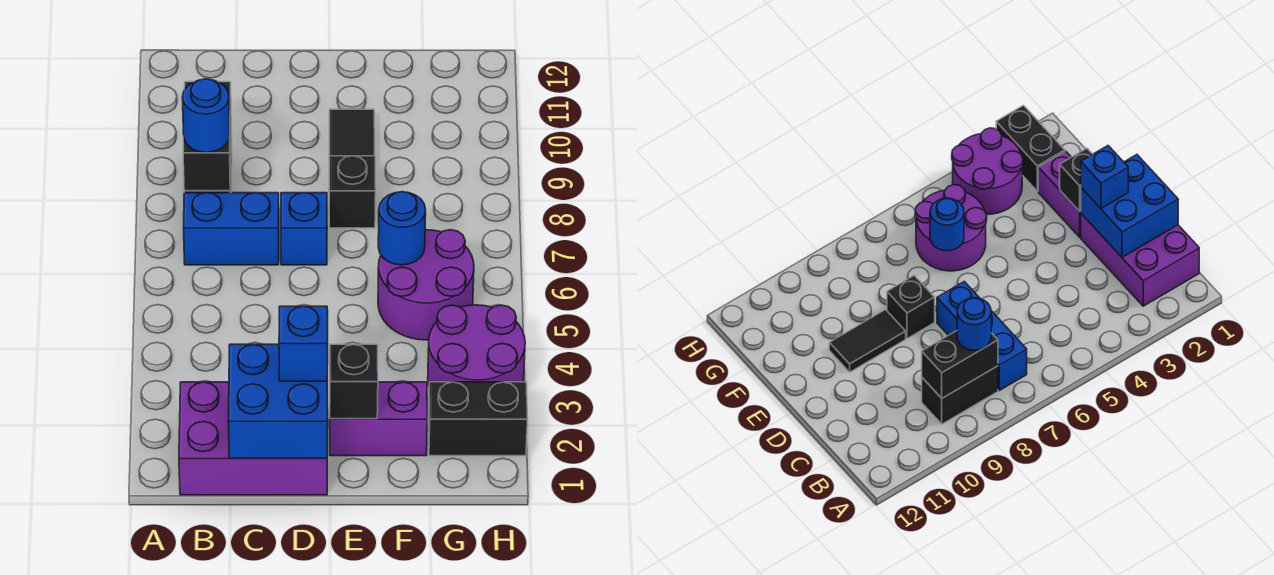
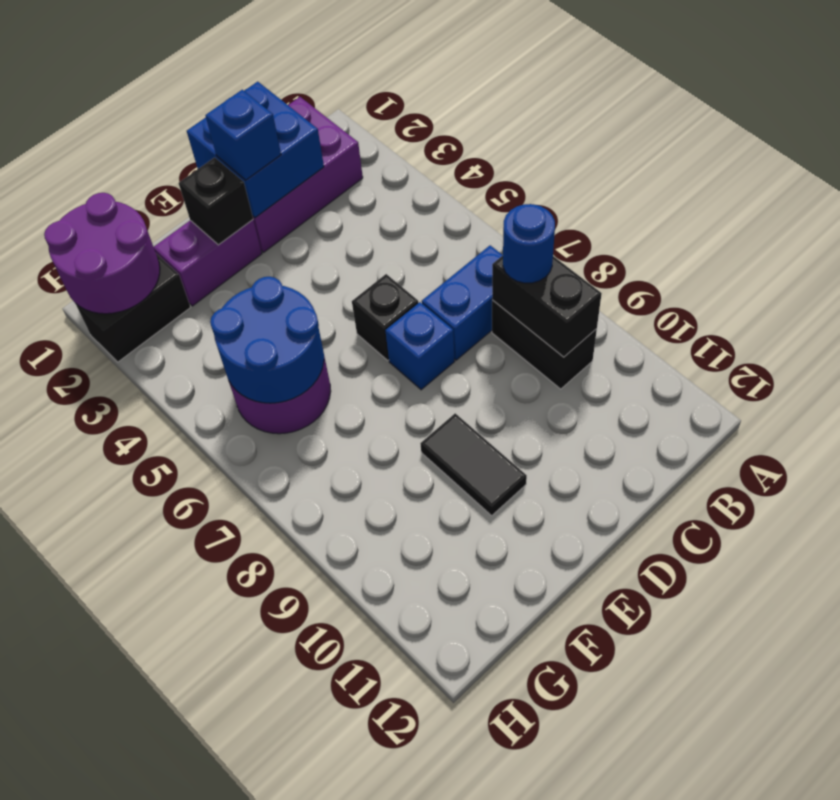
black 1x1 brick [329,156,376,228] -> black 1x1 brick moved to [352,274,419,360]
blue 1x1 round brick [378,192,426,265] -> blue 2x2 round brick [210,277,324,403]
purple 2x2 round brick [428,305,525,385] -> purple 2x2 round brick moved to [44,193,160,314]

